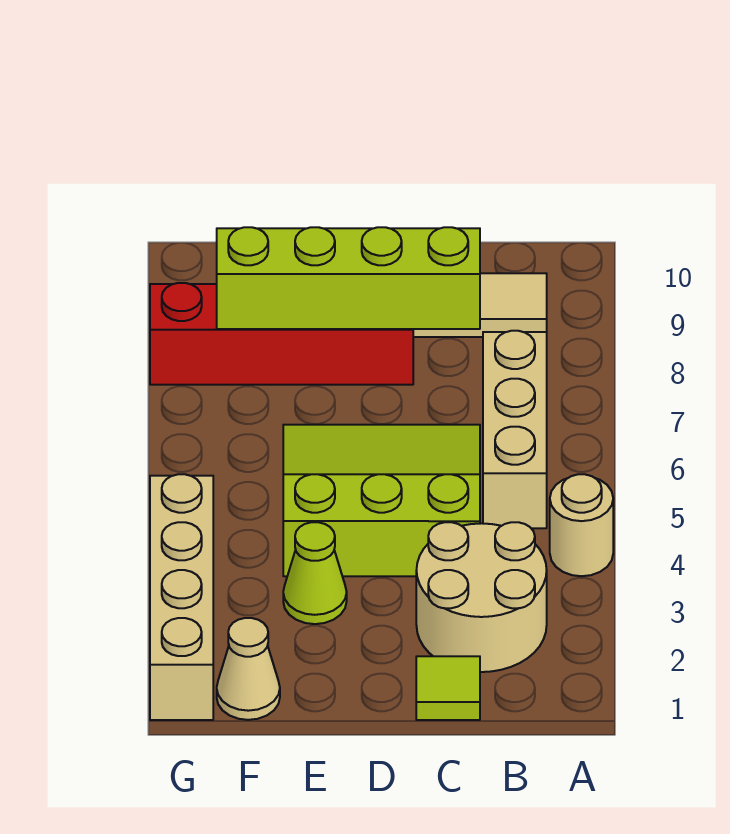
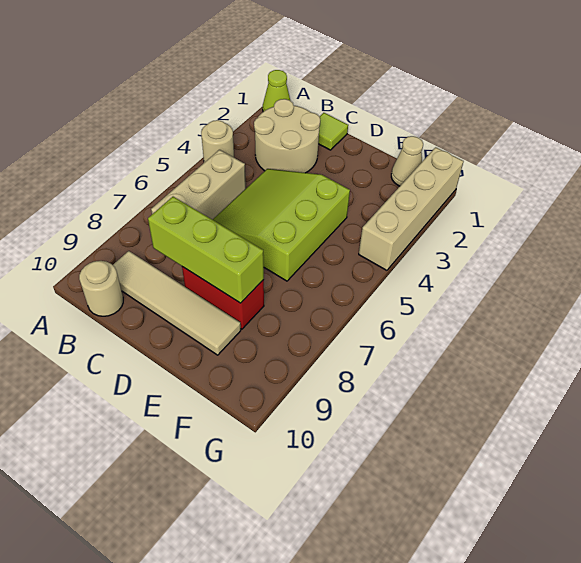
none -> tan 1x1 round brick [79,261,123,316]
lime 3x3 slope [283,425,480,576] -> lime 3x3 slope turned to [213,169,350,281]
lime 1x4 brick [217,227,480,329] -> lime 1x3 brick [148,197,264,303]
red 1x4 brick [150,283,413,385] -> red 1x2 brick [182,267,264,329]
lime 1x1 cone [283,522,347,624] -> lime 1x1 cone moved to [263,70,290,112]

